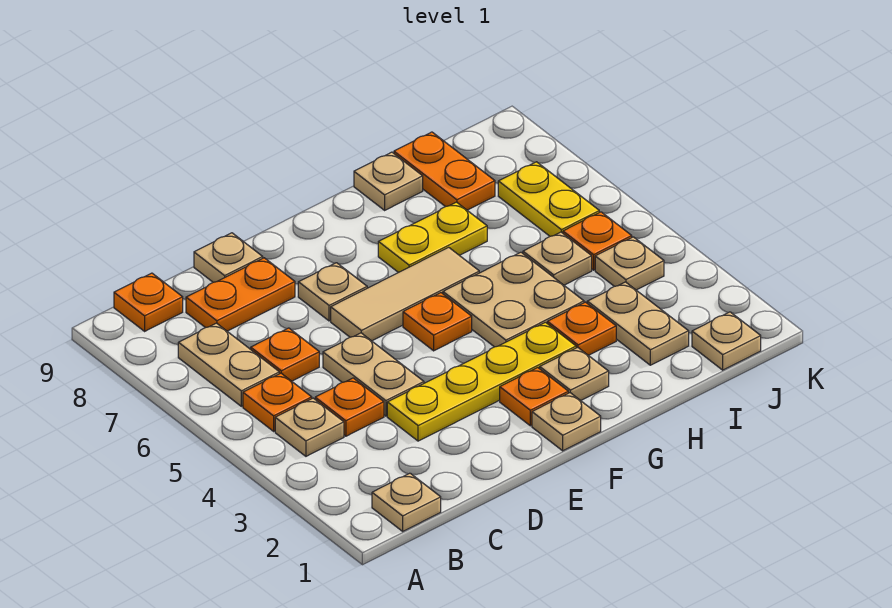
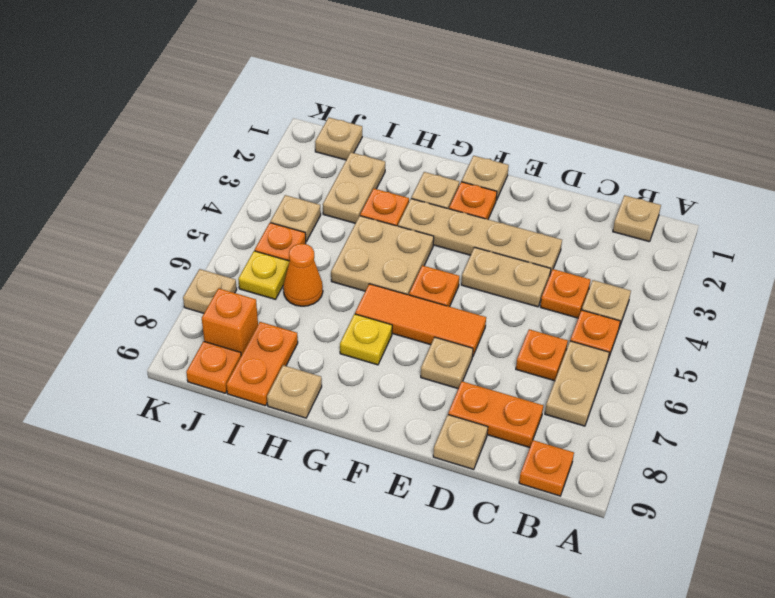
yellow 1x4 plate [387,322,576,441] -> tan 1x4 plate [398,199,562,274]
tan 1x2 plate [323,333,424,416] -> tan 1x2 plate turned to [461,247,551,307]
tan 1x3 tile [331,247,479,341] -> orange 1x3 tile [355,284,486,357]
yellow 1x2 plate [378,202,487,273] -> yellow 1x1 plate [340,314,392,365]
tan 1x1 plate [523,232,592,285] -> tan 1x1 plate moved to [183,269,237,313]
none -> orange 1x1 cone [283,244,323,306]
yellow 1x2 plate [498,162,599,236] -> yellow 1x1 plate [238,251,290,299]
none -> orange 1x1 brick [202,288,258,355]
none -> orange 1x1 plate [186,341,241,393]

